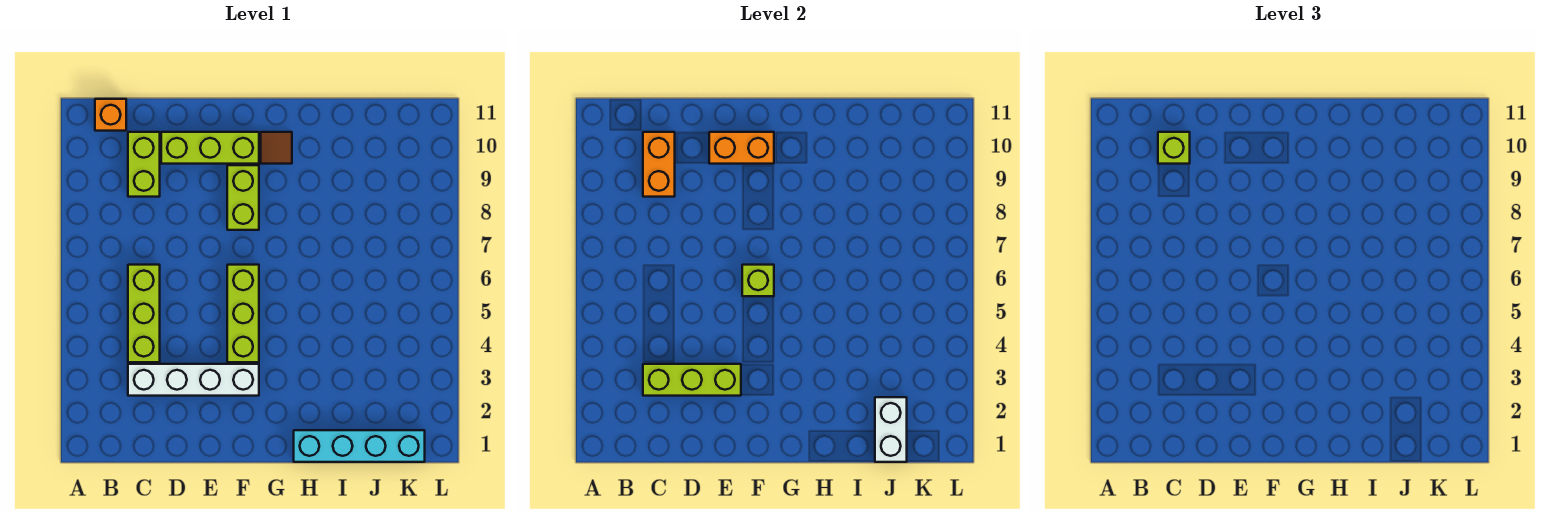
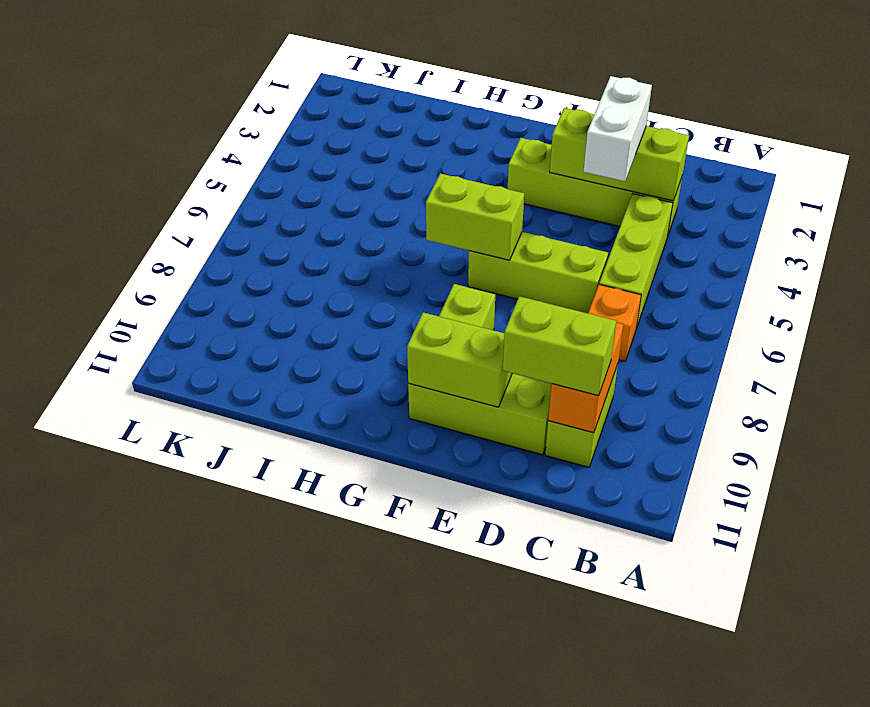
orange 1x1 brick [95,99,126,131] -> orange 1x1 brick moved to [588,284,641,361]
white 1x4 brick [128,364,259,396] -> lime 1x4 brick [508,138,682,237]
lime 1x1 brick [1158,132,1190,164] -> lime 1x2 brick [503,296,616,396]
orange 1x2 brick [709,132,774,164] -> lime 1x2 brick [407,312,512,407]
lime 1x3 brick [227,265,259,362] -> lime 1x3 brick turned to [468,232,608,313]
lime 1x1 brick [742,265,774,296] -> lime 1x2 brick [426,173,524,260]
brown 1x1 tile [261,132,292,164] -> none
cyan 1x4 brick [294,430,425,462] -> none
white 1x2 brick [875,397,907,462] -> white 1x2 brick moved to [583,76,652,181]

